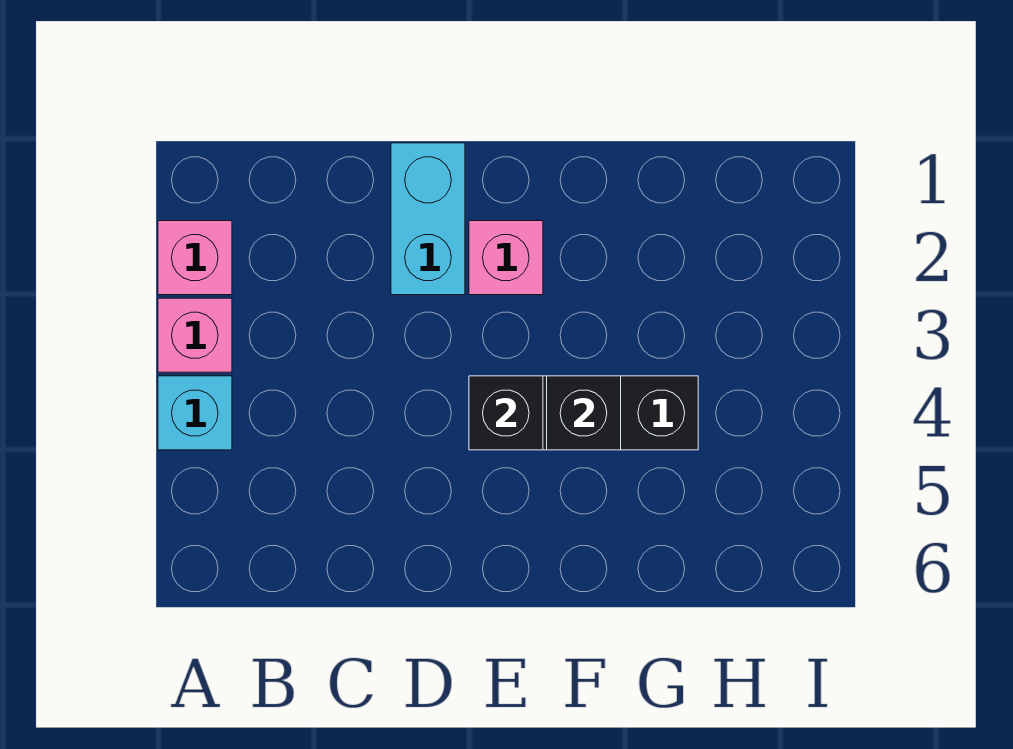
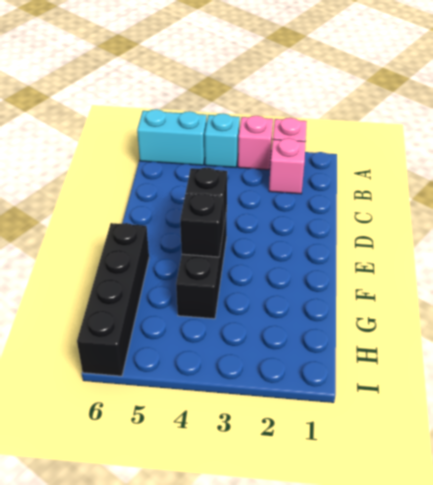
cyan 1x2 brick [391,143,465,295] -> cyan 1x2 brick moved to [137,109,207,165]
pink 1x1 brick [469,221,543,295] -> pink 1x1 brick moved to [269,138,306,194]
none -> black 1x4 brick [77,223,149,376]

